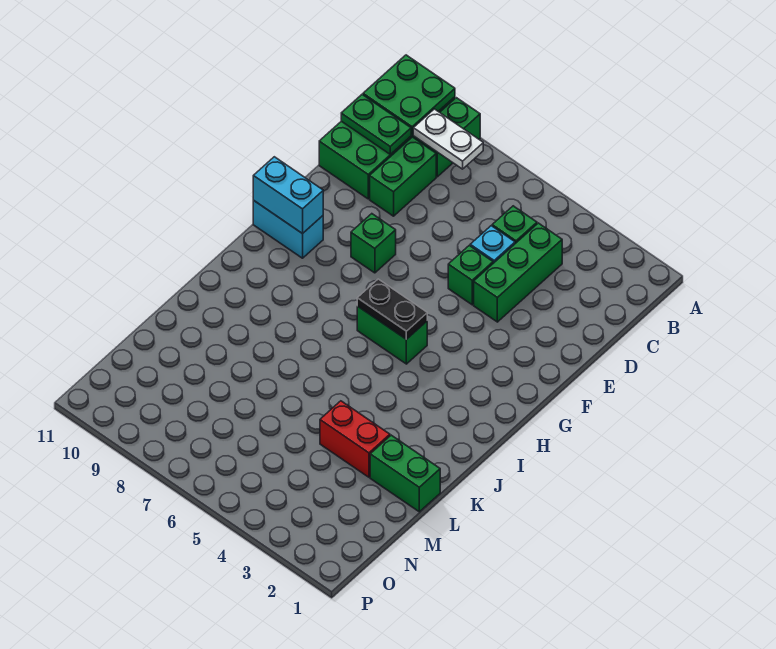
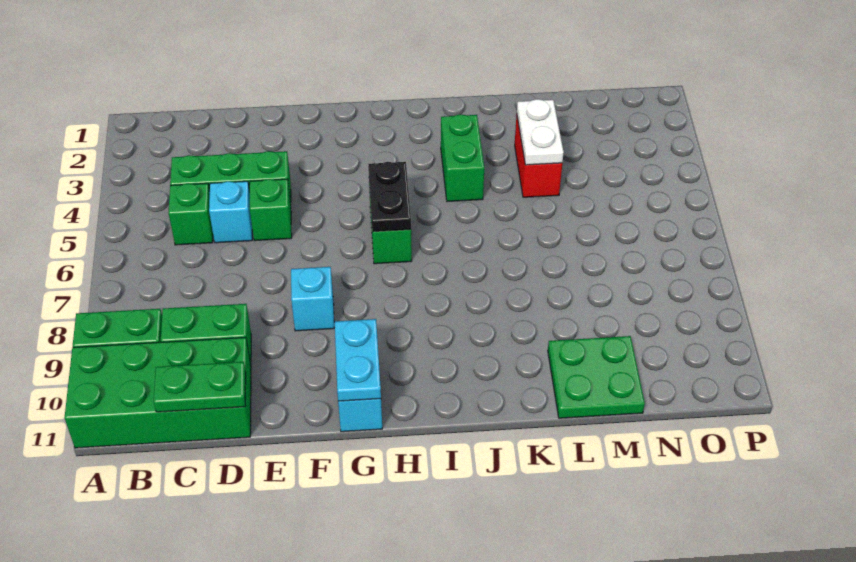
green 2x2 plate [363,55,455,135] -> green 2x2 plate moved to [548,336,645,418]
white 1x2 plate [413,109,483,169] -> white 1x2 plate moved to [517,99,564,165]
green 1x2 plate [341,95,411,154] -> green 1x2 plate turned to [154,362,246,412]
green 1x1 brick [351,214,396,273] -> cyan 1x1 brick [291,267,334,331]
cyan 1x2 brick [253,157,323,234] -> cyan 1x2 plate [334,319,381,401]
green 1x2 brick [370,435,440,512] -> green 1x2 brick moved to [441,114,484,201]

